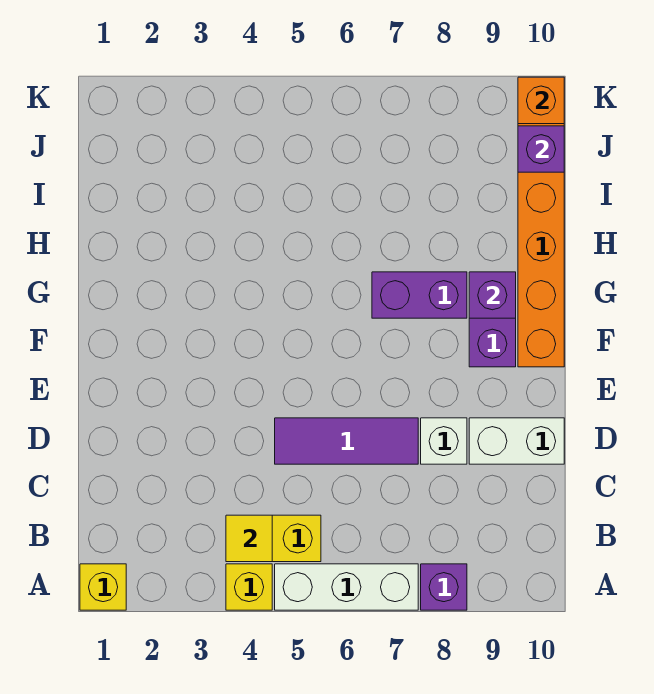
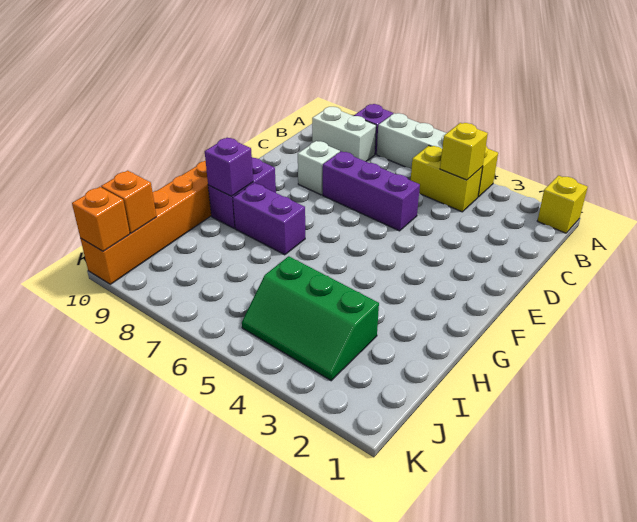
yellow 1x1 tile [226,515,272,562] -> yellow 1x1 brick [440,123,488,180]
purple 1x3 tile [275,418,418,464] -> purple 1x3 brick [323,151,420,231]
white 1x2 brick [469,418,564,464] -> white 1x2 brick moved to [312,107,376,161]
none -> green 2x3 slope [242,256,379,381]
purple 1x1 brick [518,126,564,172] -> orange 1x1 brick [101,171,156,233]

